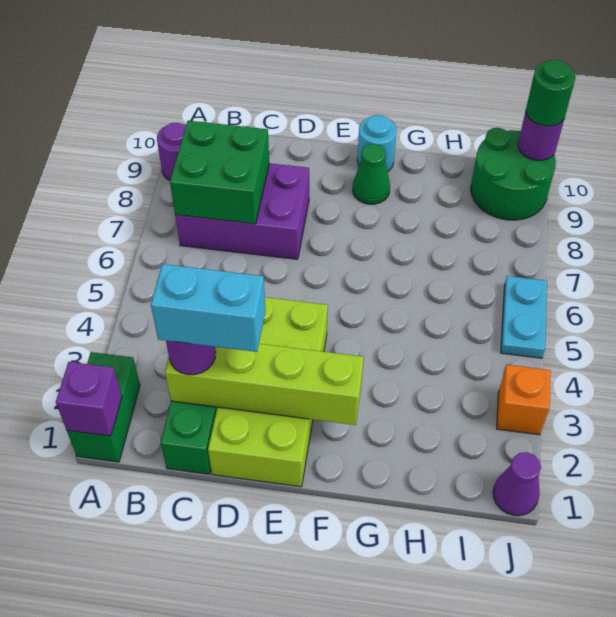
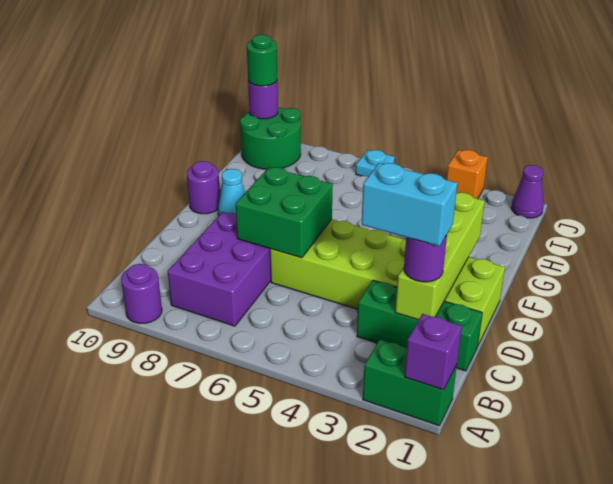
green 2x2 brick [170,121,269,224] -> green 2x2 brick moved to [236,167,333,258]
cyan 1x2 brick [151,264,265,352] -> cyan 1x2 brick turned to [362,163,457,246]
lime 2x4 brick [208,297,328,487] -> lime 2x6 brick [270,219,505,345]
green 1x1 cone [353,144,390,204] -> cyan 1x1 cone [218,169,245,215]
cyan 1x1 round brick [357,115,397,172] -> purple 1x1 round brick [187,161,220,214]
cyan 1x2 plate [501,276,547,358] -> cyan 1x1 plate [356,150,395,177]

